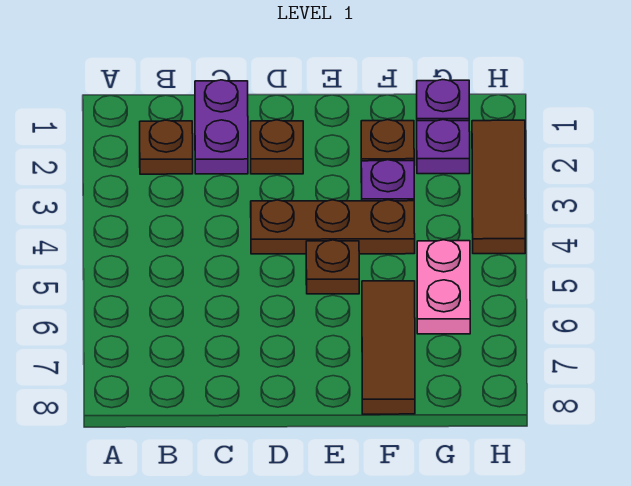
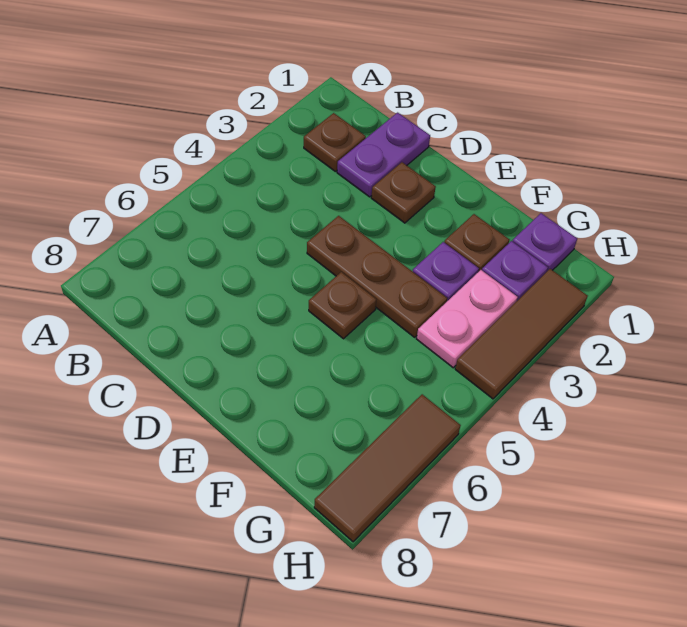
brown 1x3 tile [362,281,415,414] -> brown 1x3 tile moved to [314,394,461,542]
pink 1x2 plate [417,240,470,334] -> pink 1x2 plate moved to [417,270,518,368]

